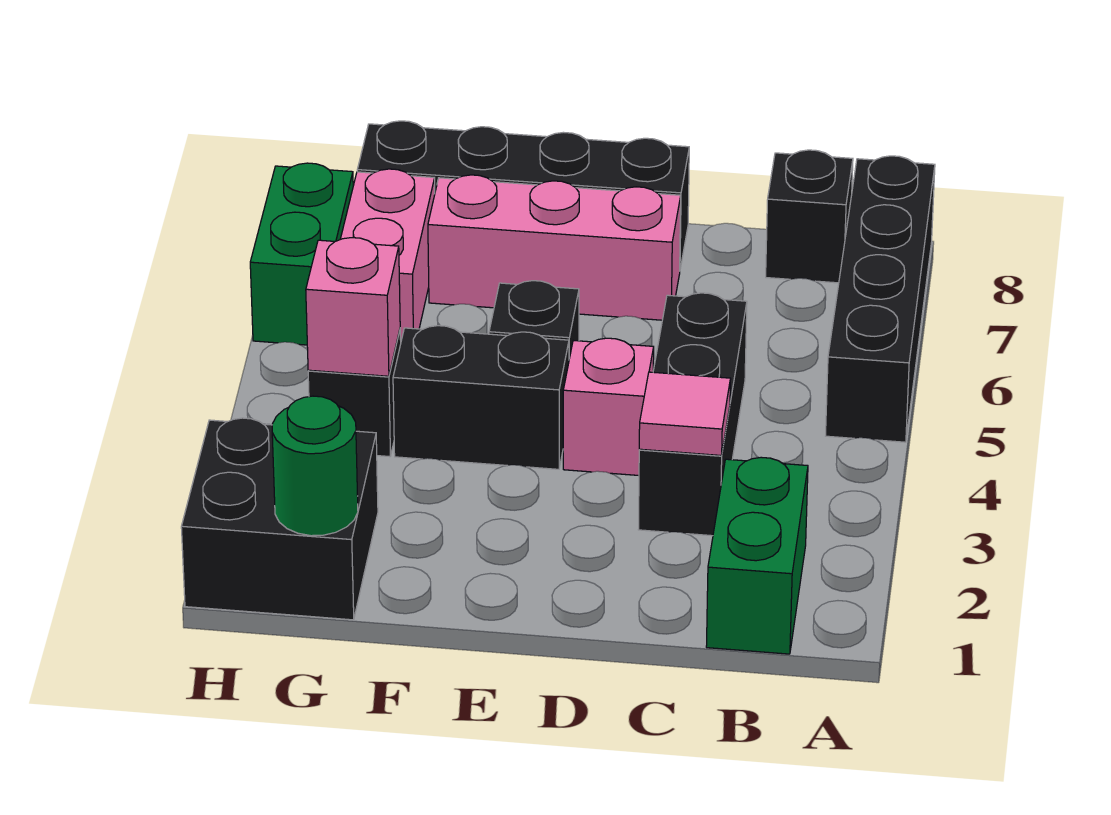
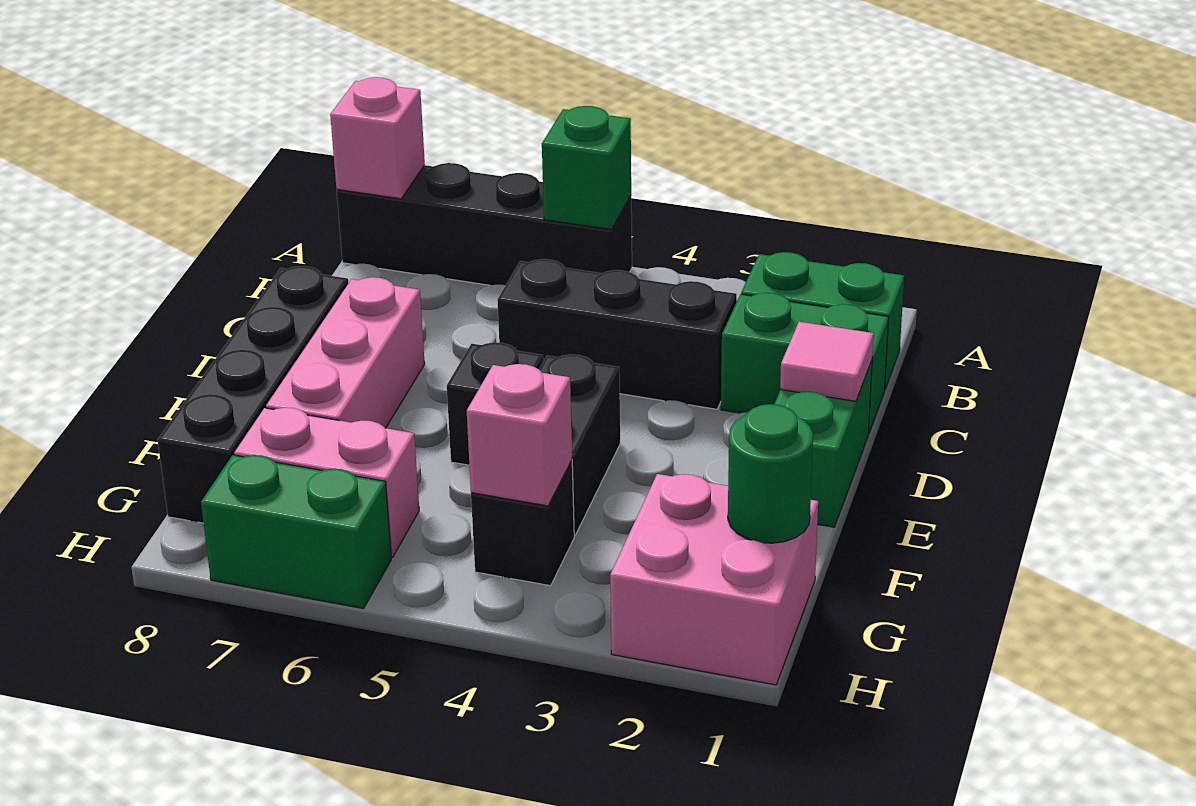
none -> green 1x1 brick [542,106,631,230]
black 1x1 brick [766,150,853,283] -> none
none -> green 1x2 brick [721,293,889,434]
pink 1x1 tile [639,372,730,456] -> pink 1x1 tile moved to [780,322,874,401]
none -> green 1x2 brick [775,361,872,527]
pink 1x1 brick [563,338,654,475] -> pink 1x1 brick moved to [330,77,425,199]
black 2x2 brick [181,418,378,620] -> pink 2x2 brick [610,474,818,685]

